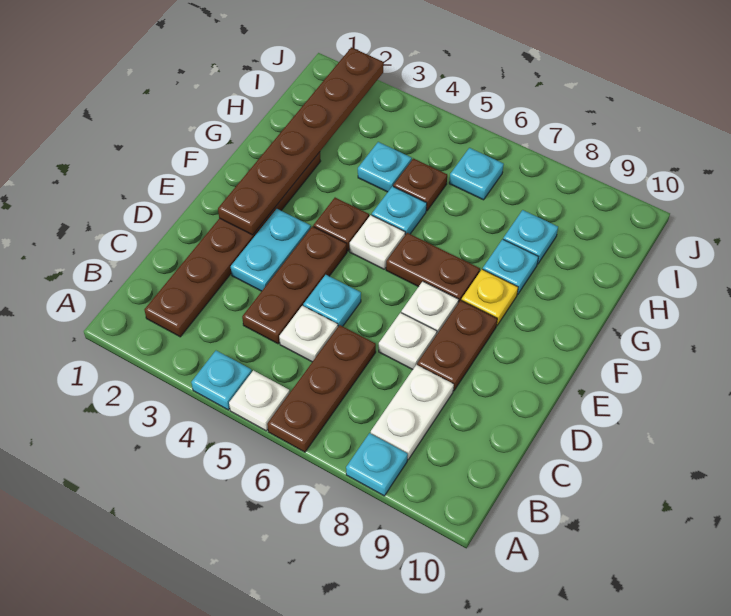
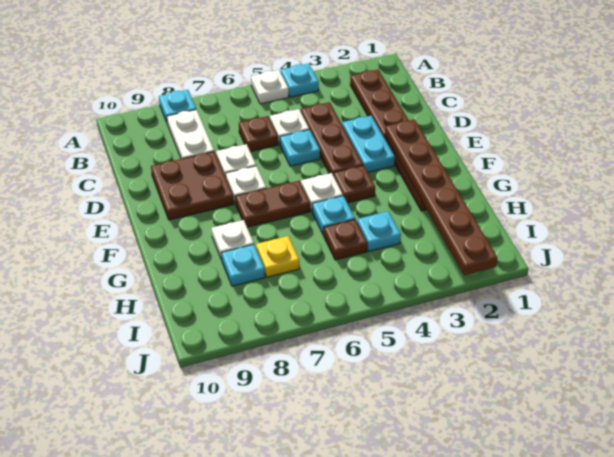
brown 1x3 plate [267,325,376,452] -> brown 1x1 plate [239,116,278,152]
brown 1x2 plate [417,300,497,391] -> brown 2x2 plate [151,151,234,220]
yellow 1x1 plate [461,269,518,326] -> yellow 1x1 plate moved to [256,236,299,277]
cyan 1x1 plate [483,239,538,295] -> white 1x1 plate [212,220,254,260]
cyan 1x1 plate [449,148,504,200] -> none

